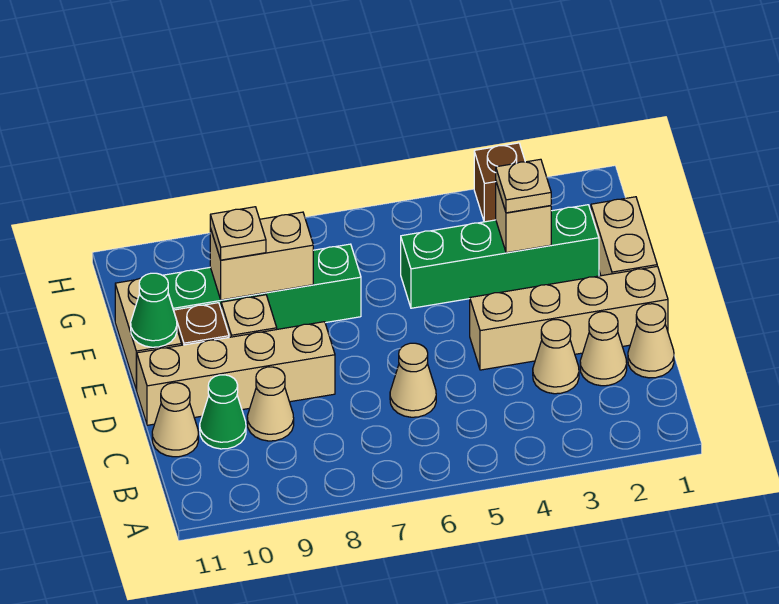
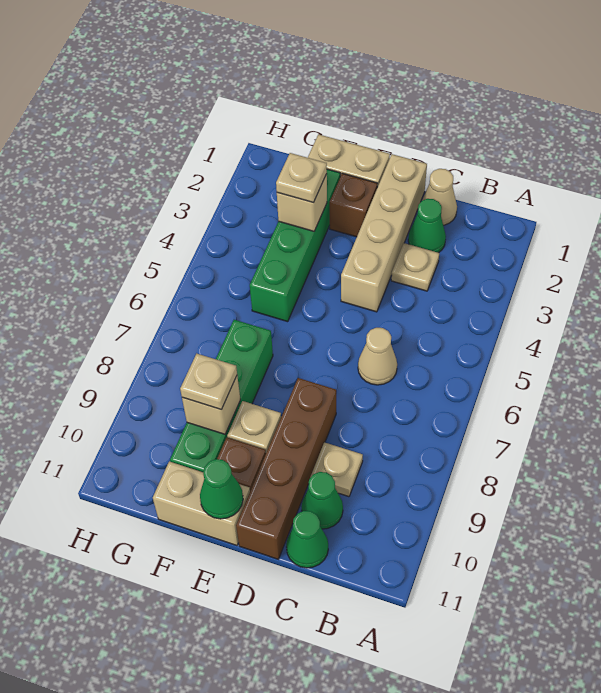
tan 1x1 cone [580,312,627,386] -> green 1x1 cone [408,199,446,253]
tan 1x1 cone [533,320,579,394] -> tan 1x1 plate [391,243,439,291]
tan 1x1 cone [247,367,294,441] -> tan 1x1 plate [310,442,363,497]
tan 1x1 cone [152,383,198,457] -> green 1x1 cone [286,511,328,568]
tan 1x4 brick [136,322,335,425] -> brown 1x4 brick [236,378,336,559]
tan 1x2 brick [210,212,313,300] -> tan 1x1 brick [182,376,240,434]
brown 1x1 brick [474,143,525,222] -> brown 1x1 brick moved to [330,173,377,237]

